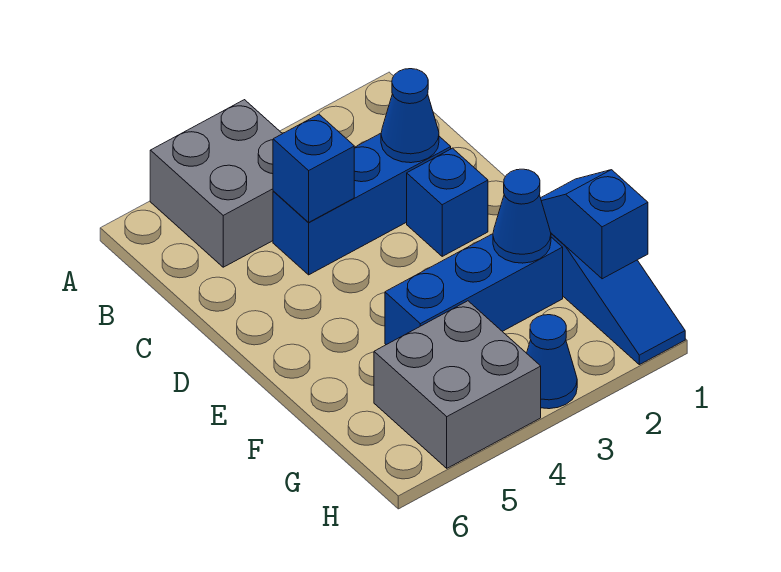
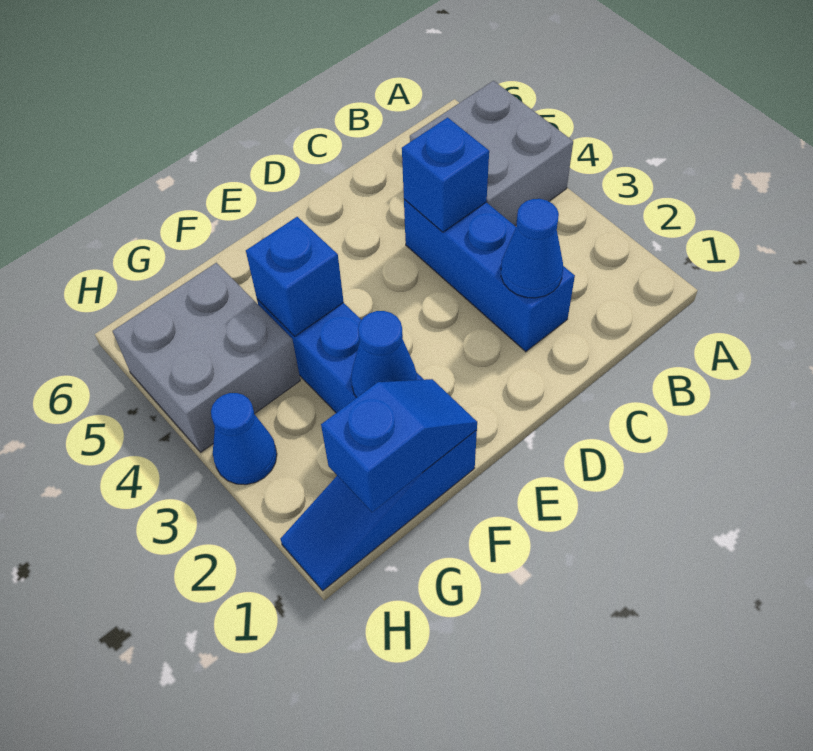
blue 1x1 brick [407,148,488,256] -> blue 1x1 brick moved to [246,217,344,336]

